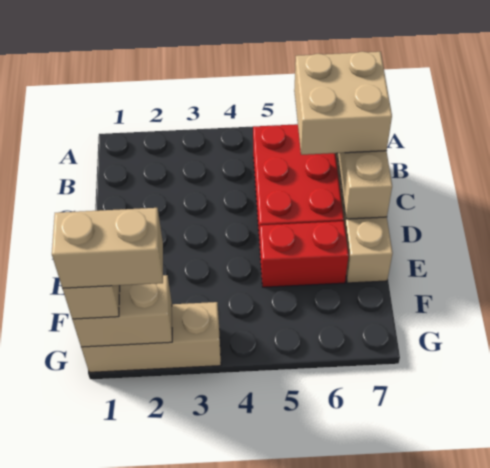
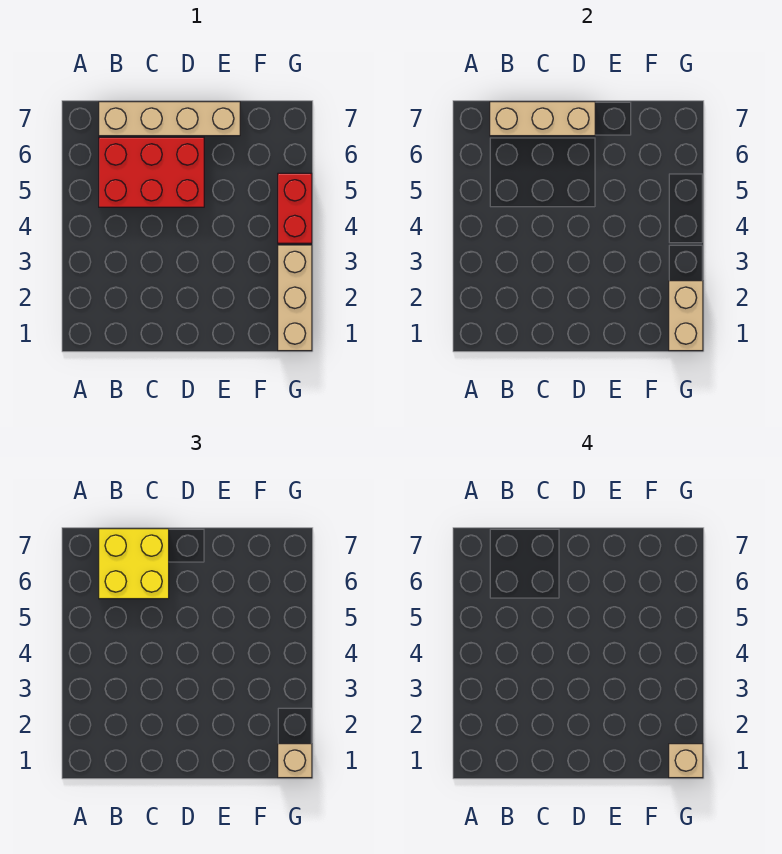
tan 2x2 brick [294,52,392,155] -> yellow 2x2 brick [99,529,169,599]
red 1x2 brick [260,221,349,287] -> red 1x2 brick moved to [278,173,312,243]
tan 1x2 brick [52,208,163,288] -> tan 1x1 brick [669,744,703,778]

